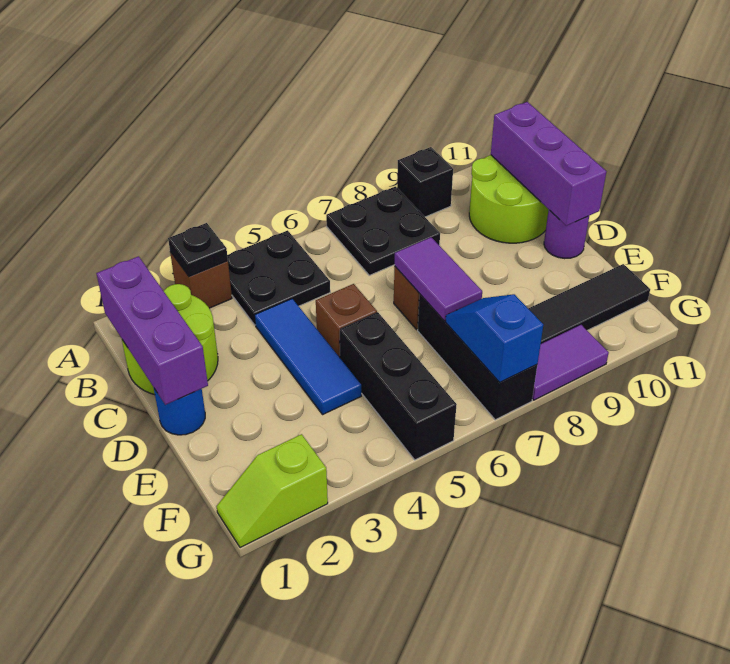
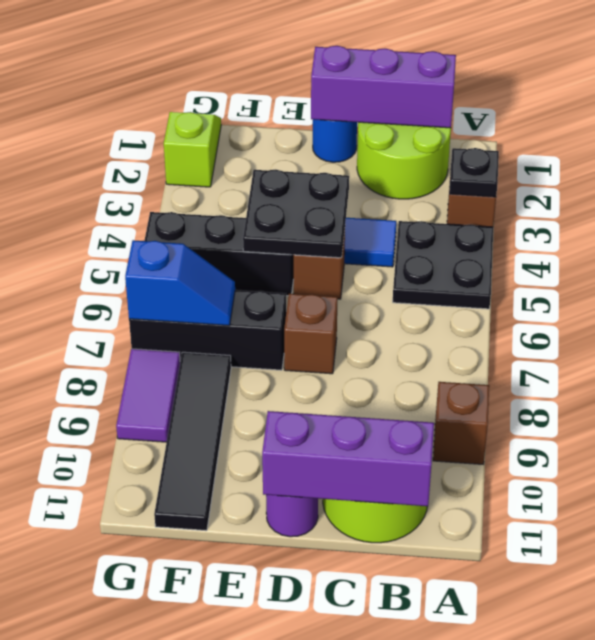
black 2x2 plate [326,187,440,275] -> black 2x2 plate moved to [243,169,349,258]
black 1x1 brick [397,147,453,217] -> brown 1x1 brick [433,382,489,464]
purple 1x2 tile [395,237,482,321] -> none

